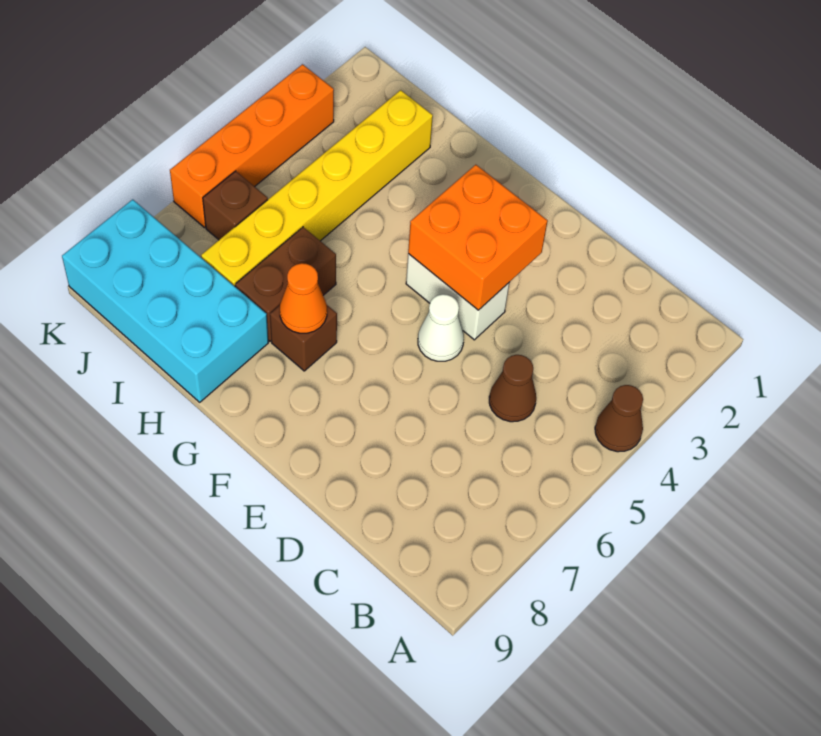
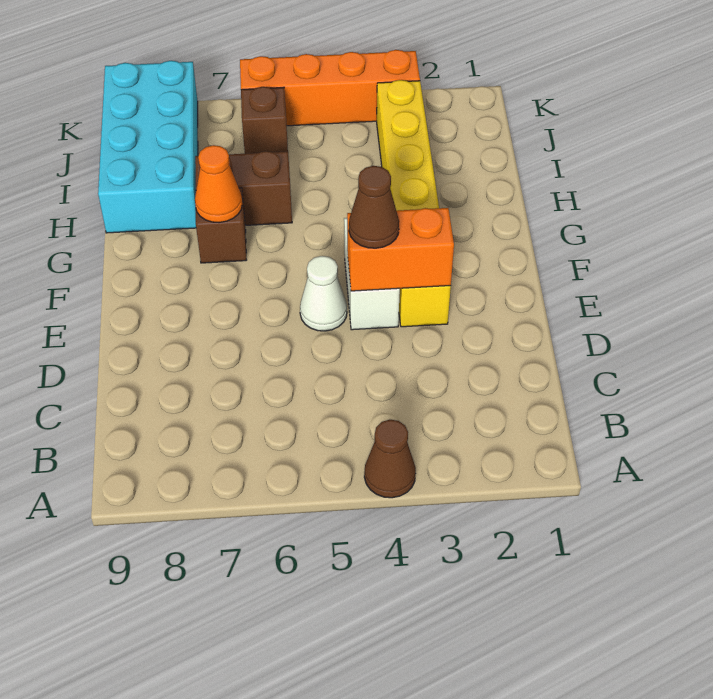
brown 1x1 cone [489,355,536,422] -> brown 1x1 cone moved to [349,166,399,248]
orange 2x2 brick [408,165,548,310] -> orange 1x2 brick [347,208,454,291]
yellow 1x6 brick [201,90,433,286] -> yellow 1x6 brick turned to [377,80,451,327]

